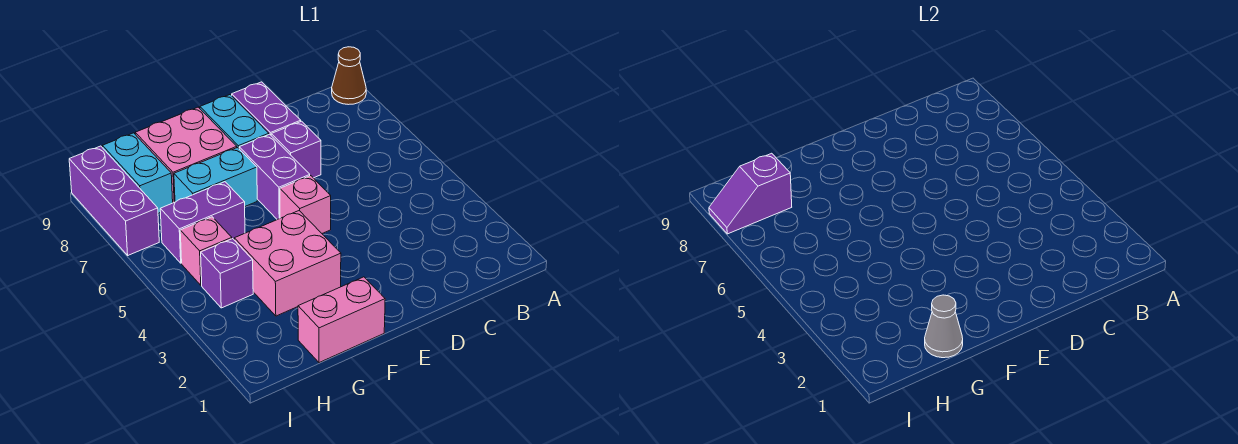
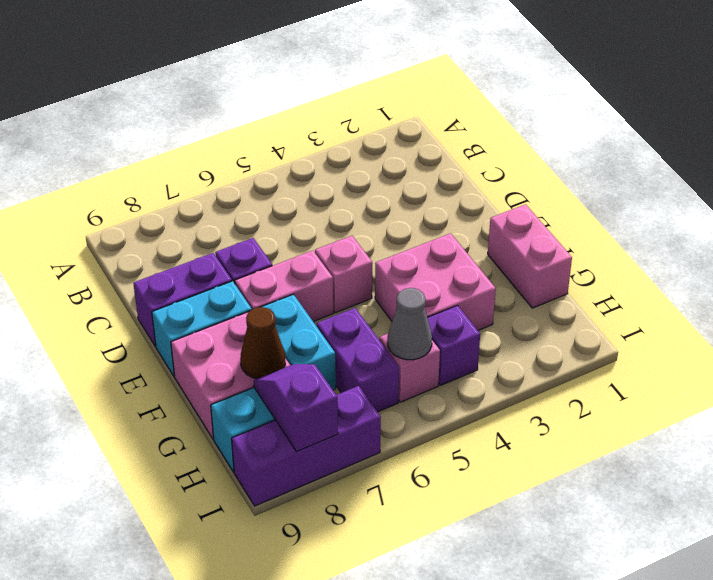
brown 1x1 cone [332,47,366,105] -> brown 1x1 cone moved to [240,307,285,379]
purple 1x2 brick [239,134,310,220] -> pink 1x2 brick [235,251,333,322]
grey 1x1 cone [925,295,963,358] -> grey 1x1 cone moved to [388,288,432,360]
purple 1x2 slope [709,153,792,234] -> purple 1x2 slope turned to [254,364,338,451]

